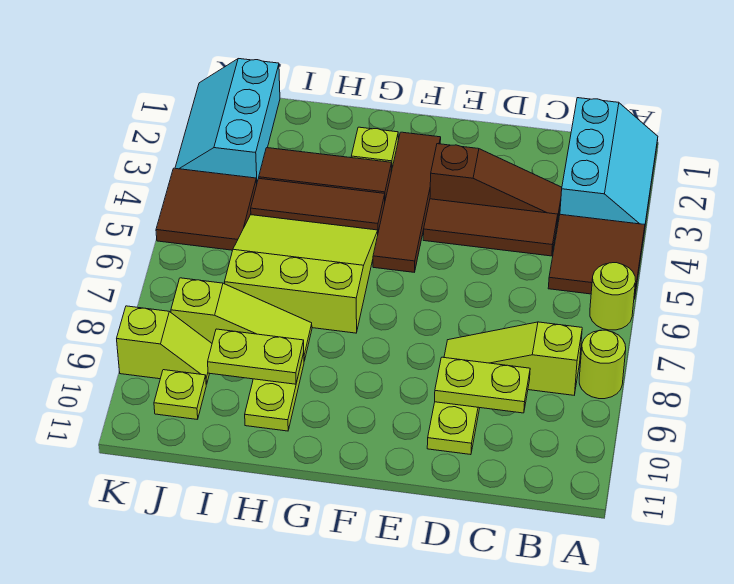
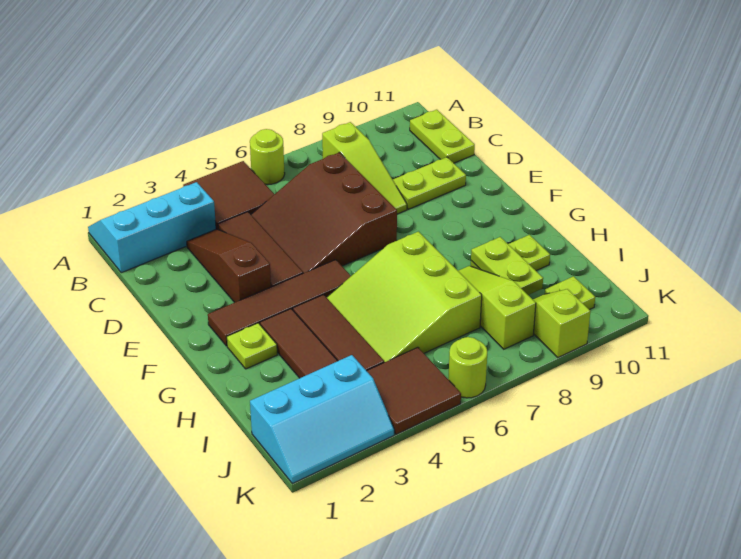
lime 1x1 round brick [579,330,626,399] -> lime 1x1 round brick moved to [448,337,487,398]
none -> brown 3x3 slope [251,152,397,273]
lime 1x2 plate [435,357,530,413] -> lime 1x2 plate moved to [410,110,475,163]

